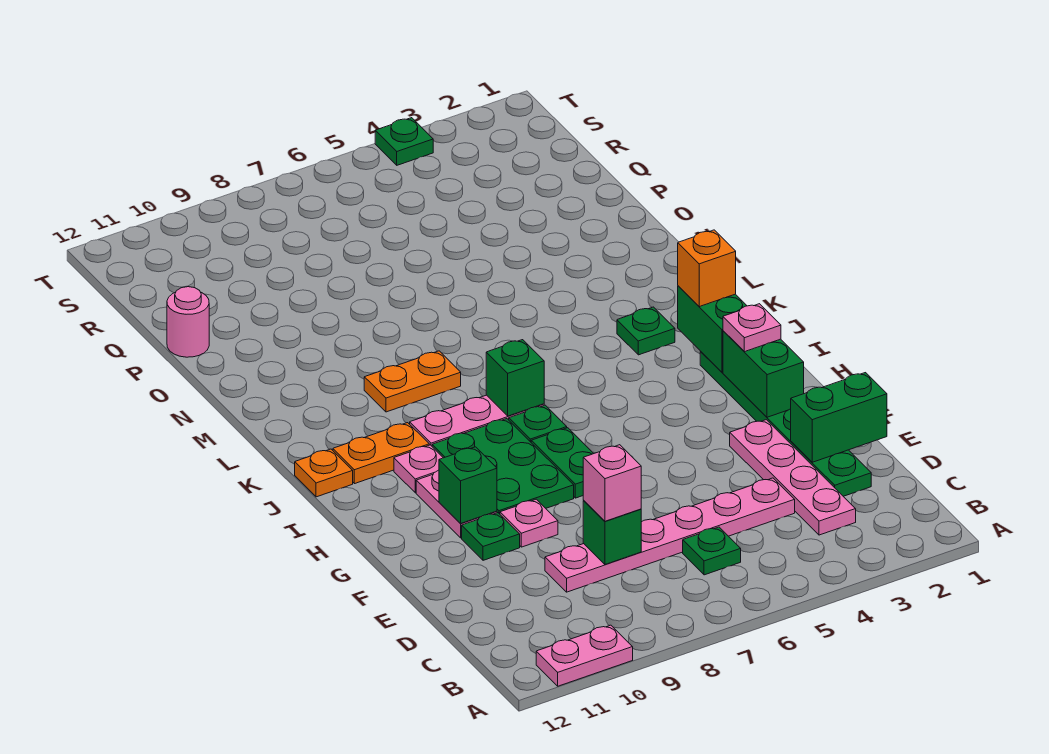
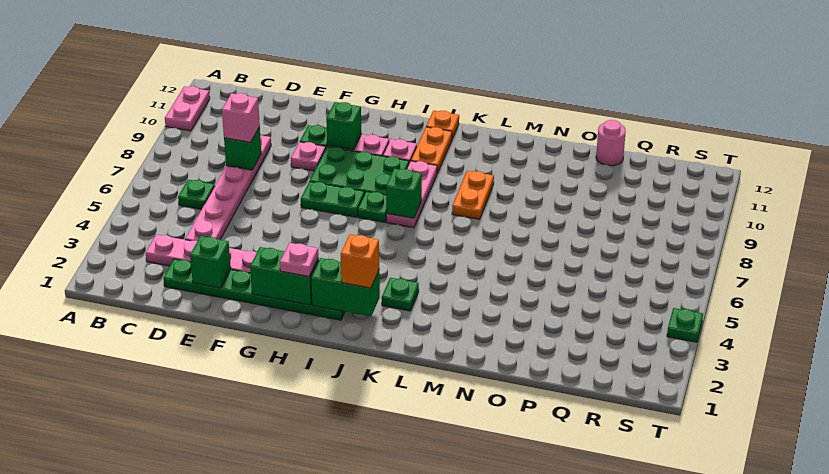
green 1x2 brick [791,373,887,462] -> green 1x1 brick [190,236,231,288]

